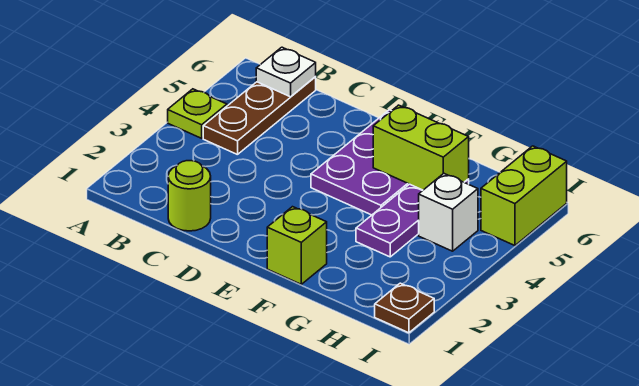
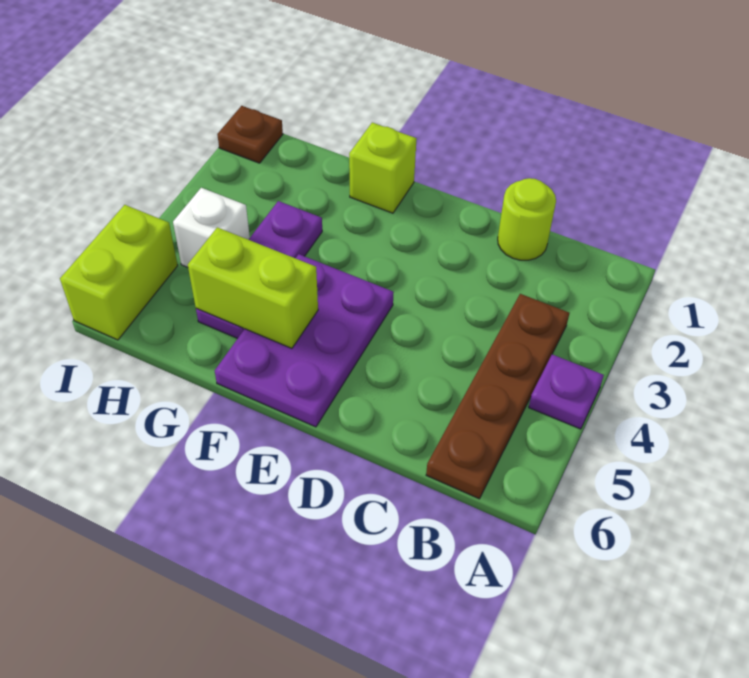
lime 1x1 plate [168,89,227,138] -> purple 1x1 plate [529,354,604,429]
brown 1x3 plate [203,76,316,155] -> brown 1x4 plate [426,294,569,499]
white 1x1 plate [256,47,316,97] -> none

